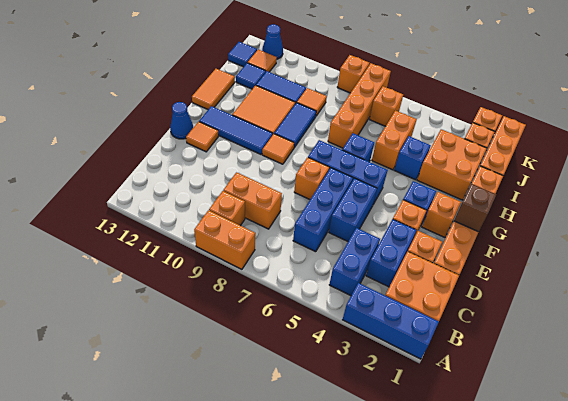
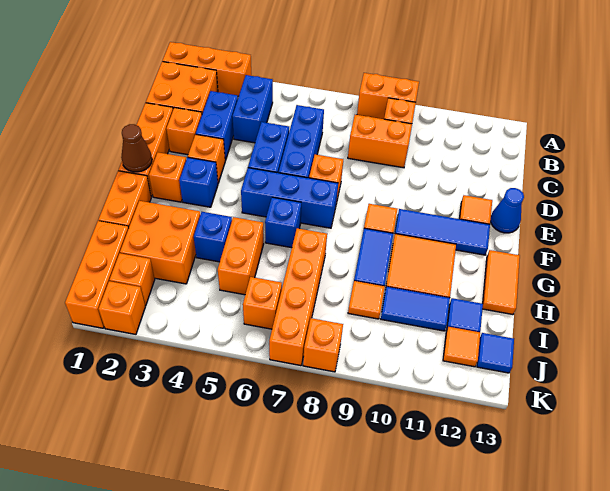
blue 1x3 brick [343,283,439,359] -> orange 1x3 brick [163,42,251,96]
brown 1x1 brick [454,184,496,232] -> brown 1x1 cone [121,124,152,172]
blue 1x1 cone [262,24,283,59] -> none

